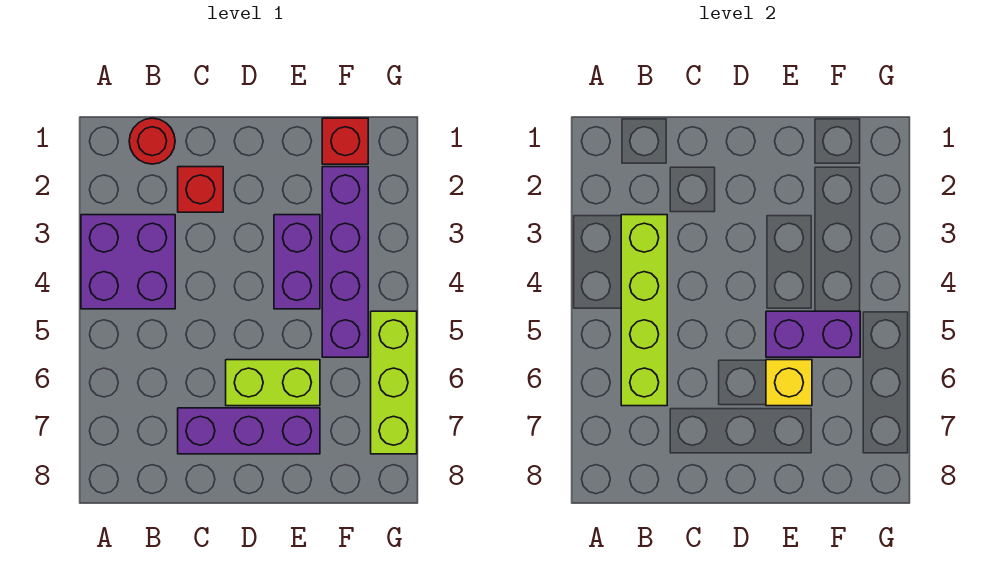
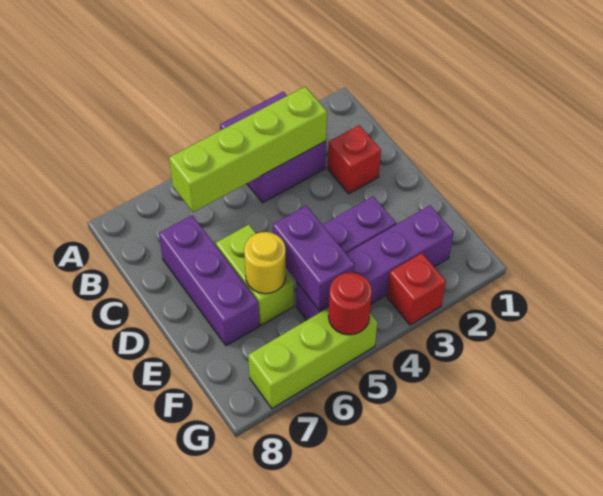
red 1x1 round brick [129,118,175,164] -> red 1x1 round brick moved to [328,273,372,335]
yellow 1x1 brick [766,360,812,406] -> yellow 1x1 round brick [244,232,286,294]
red 1x1 brick [322,118,368,164] -> red 1x1 brick moved to [387,253,446,325]

